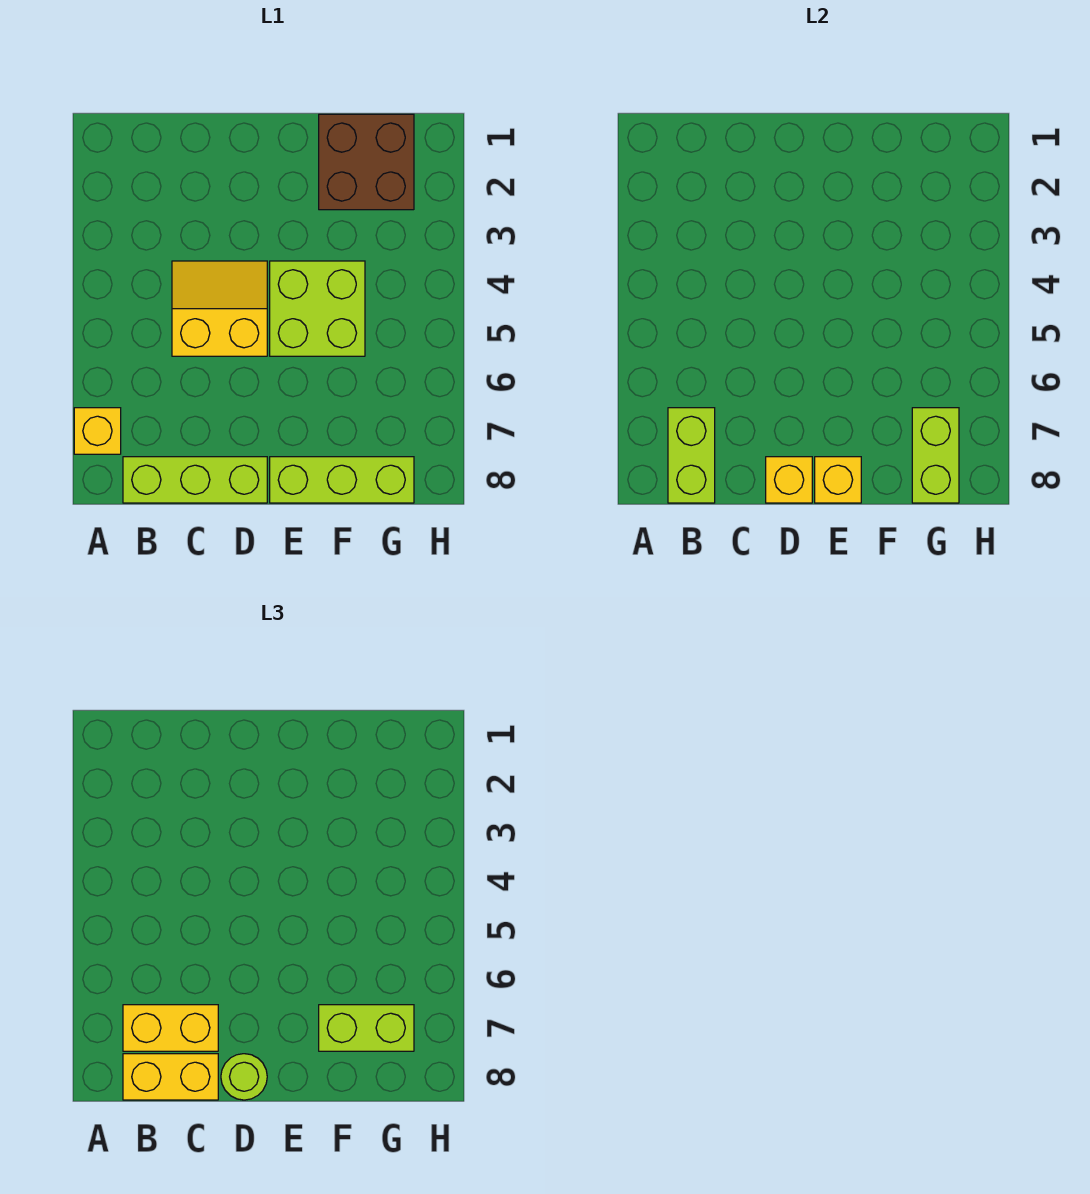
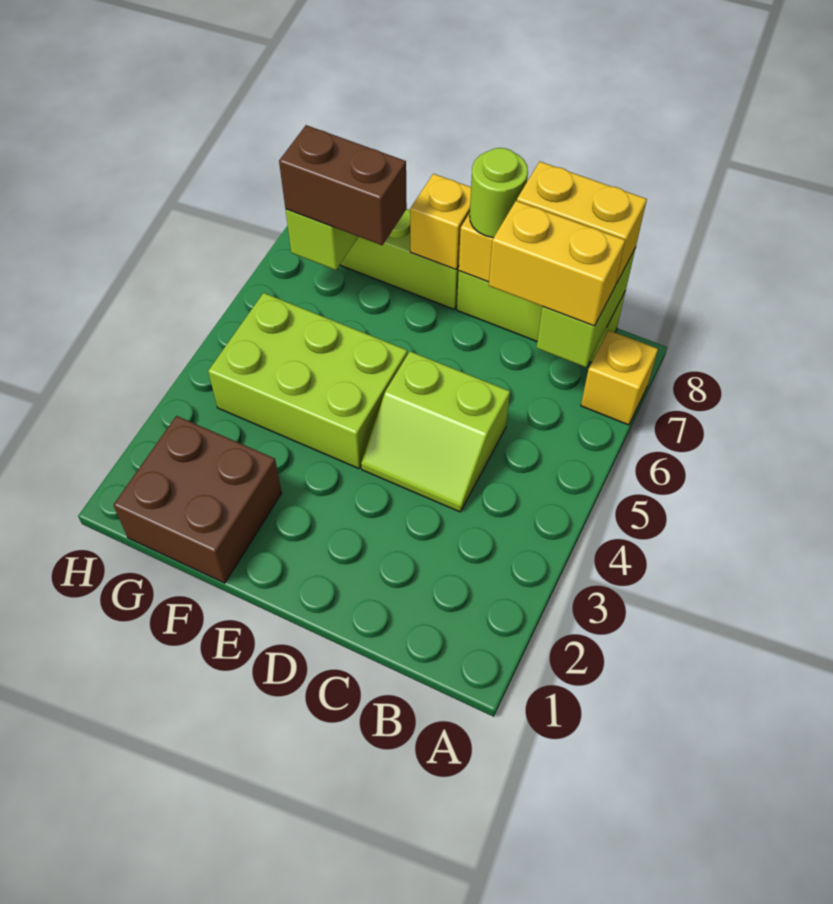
yellow 2x2 slope [172,261,267,356] -> lime 2x2 slope [361,351,510,512]
lime 2x2 brick [270,261,365,356] -> lime 2x3 brick [208,293,407,468]
lime 1x2 brick [319,1005,414,1051] -> brown 1x2 brick [279,125,407,245]

